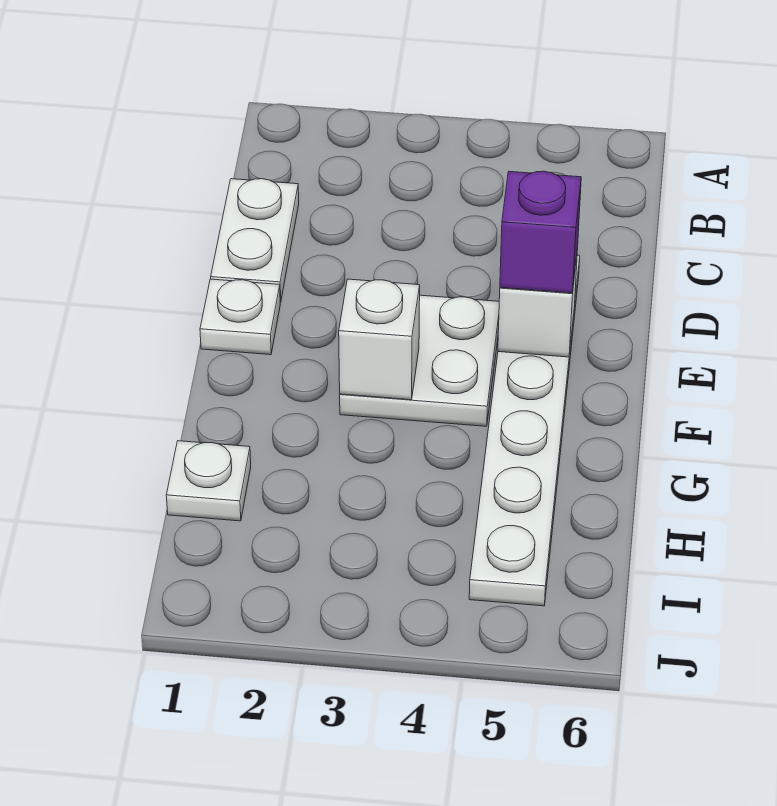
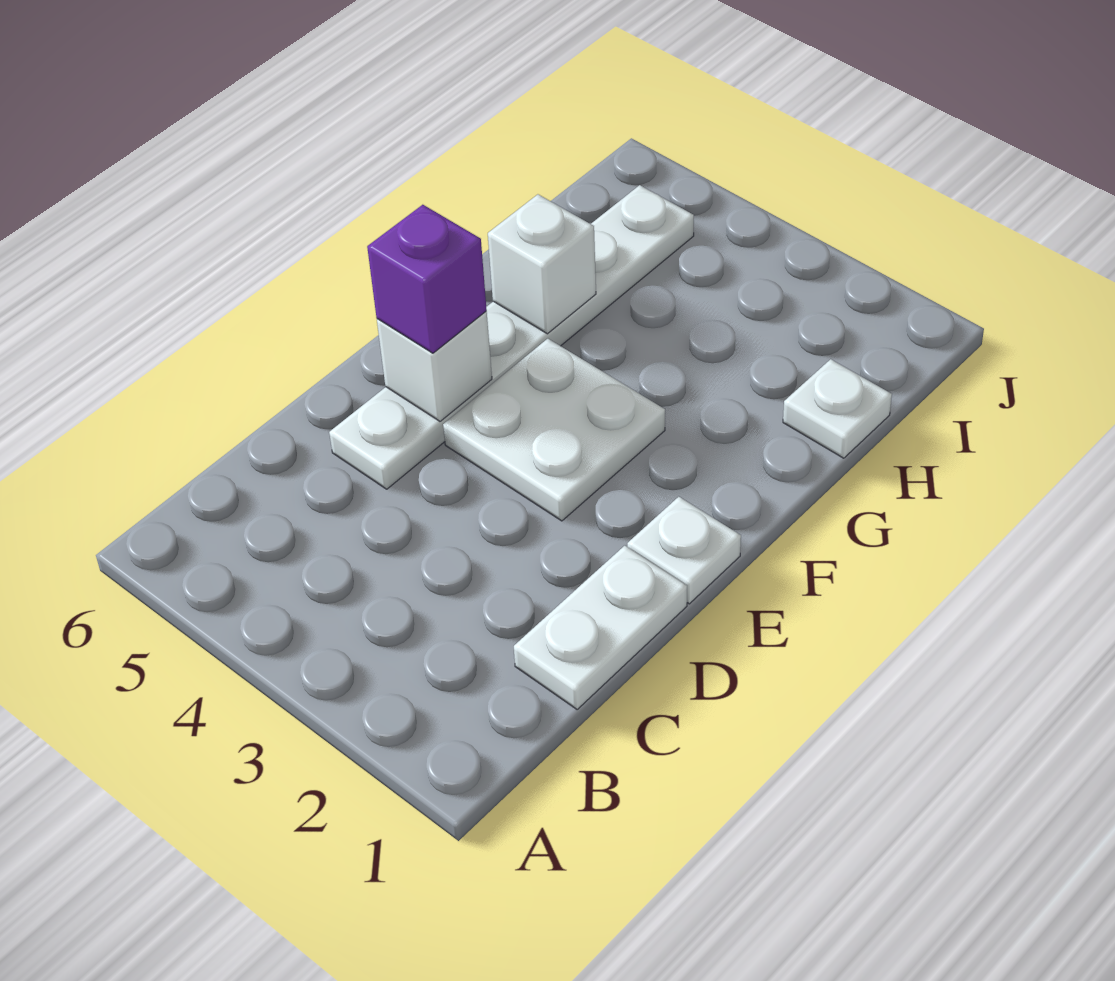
white 1x1 brick [339,279,420,400] -> white 1x1 brick moved to [488,194,596,334]

